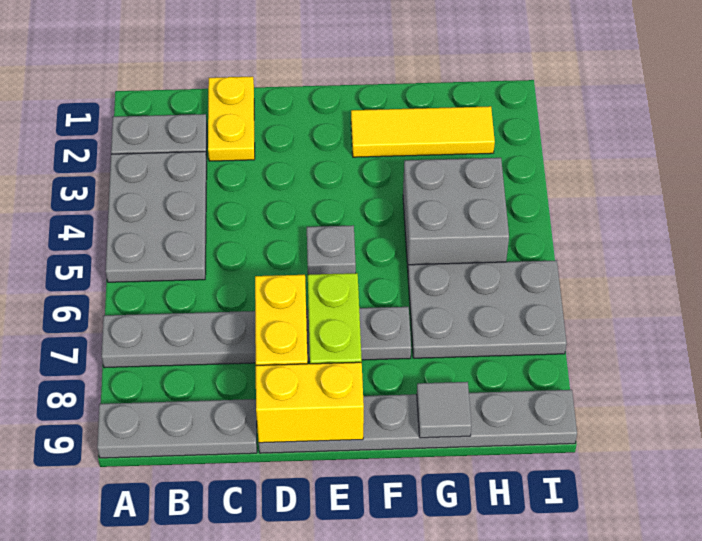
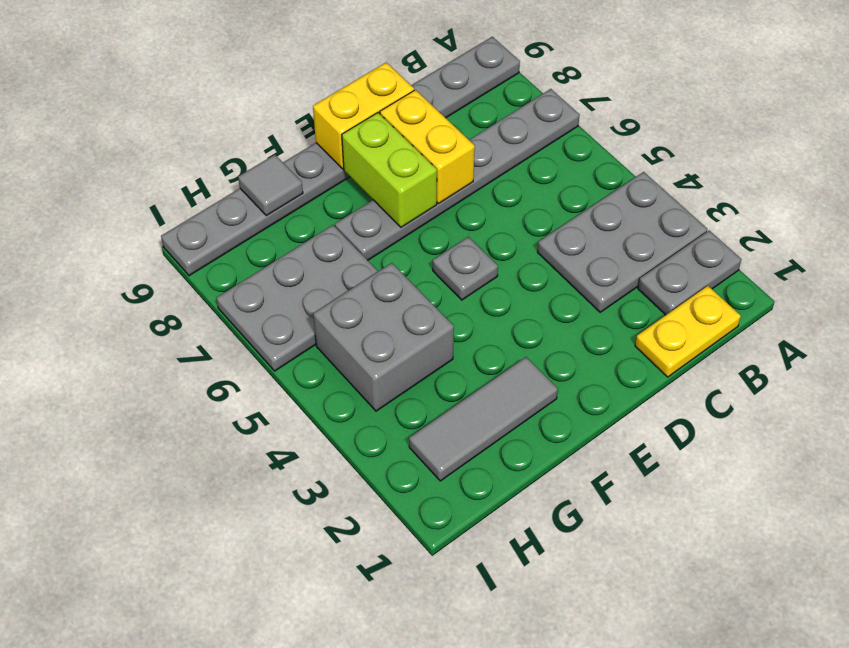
grey 2x3 plate [106,152,207,282] -> grey 2x3 plate turned to [537,172,707,312]
yellow 1x2 plate [208,77,255,161] -> yellow 1x2 plate turned to [635,286,741,377]
yellow 1x3 tile [351,106,495,157] -> grey 1x3 tile [409,357,558,481]

